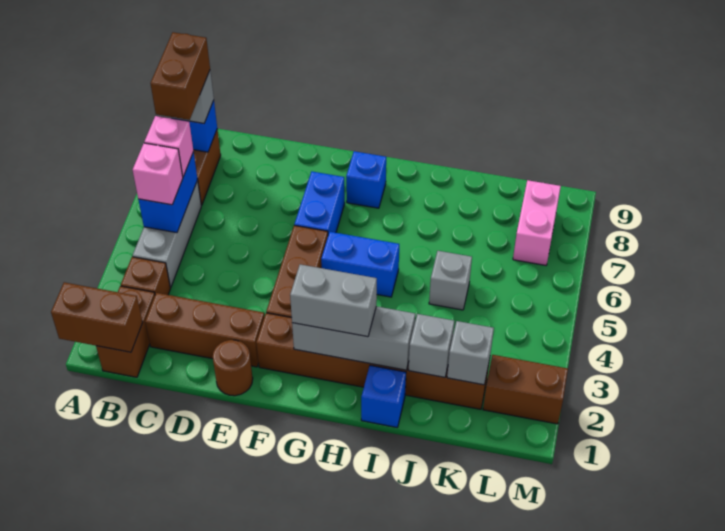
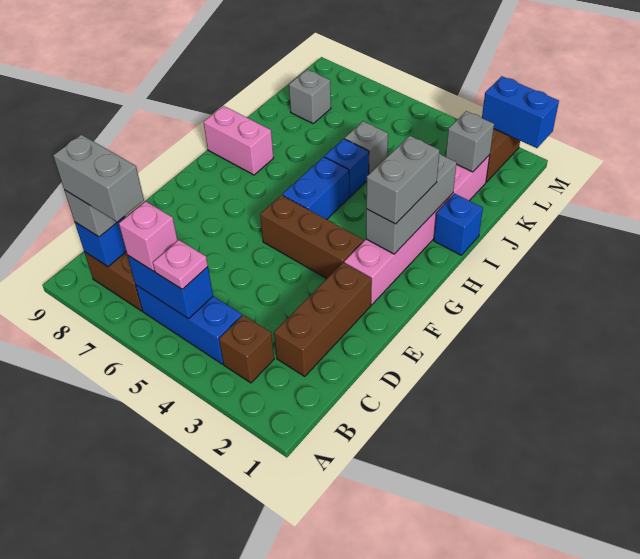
brown 1x2 brick [51,282,143,352] -> none
brown 1x2 brick [96,286,155,377] -> none
grey 1x3 brick [133,181,201,287] -> blue 1x3 brick [136,285,242,364]
pink 1x1 brick [133,143,183,205] -> pink 1x1 plate [153,240,208,289]
brown 1x2 brick [150,32,210,120] -> grey 1x2 brick [53,135,144,222]
brown 1x1 round brick [213,340,253,396] -> none
brown 1x6 brick [256,313,490,409] -> pink 1x6 brick [344,155,490,304]
blue 1x2 brick [294,172,345,235] -> blue 1x2 brick moved to [482,76,559,148]
blue 1x1 brick [346,151,386,208] -> blue 1x1 brick moved to [325,139,369,197]
grey 1x1 brick [408,314,454,377] -> grey 1x1 brick moved to [289,69,331,123]
pink 1x2 brick [513,180,561,265] -> pink 1x2 brick moved to [204,106,273,175]

